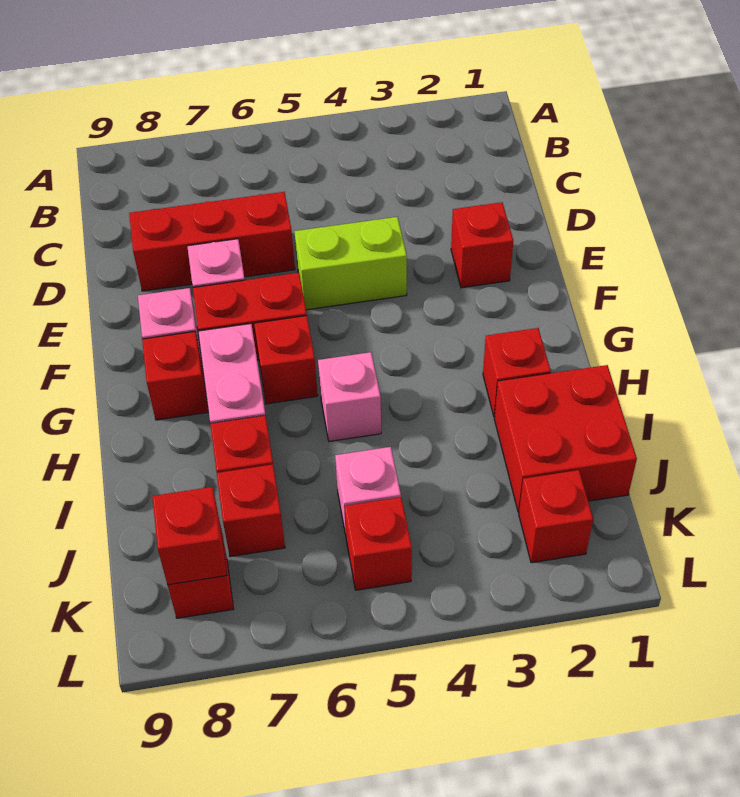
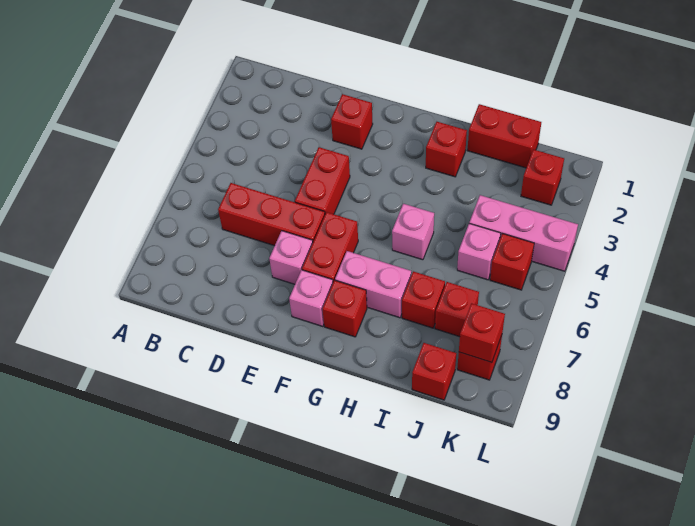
red 1x3 brick [129,192,295,291] -> red 1x3 brick turned to [218,183,325,246]
lime 1x2 brick [294,217,407,310] -> red 1x2 brick [295,147,350,214]
red 1x1 brick [254,316,318,404] -> red 1x1 brick moved to [412,343,456,400]
red 2x2 brick [494,365,637,512] -> red 1x2 brick [467,104,541,168]
none -> pink 1x3 brick [469,195,578,271]

